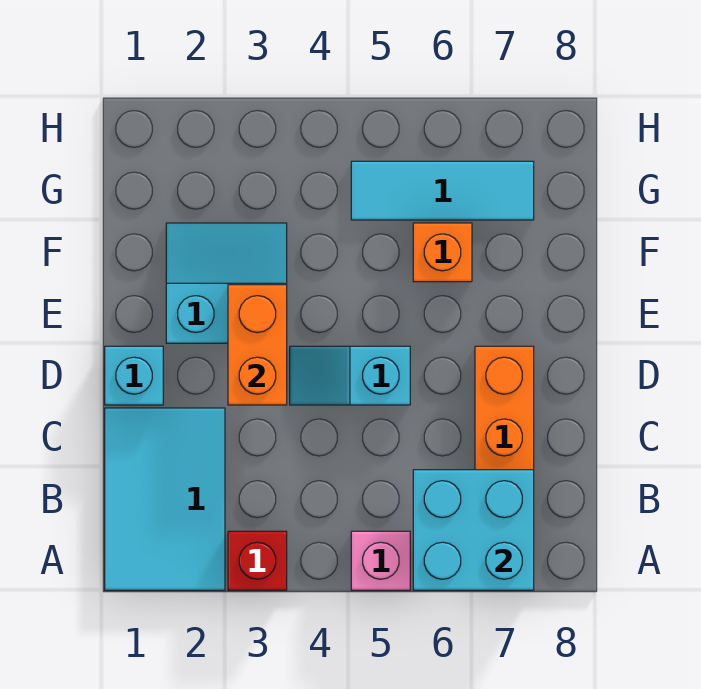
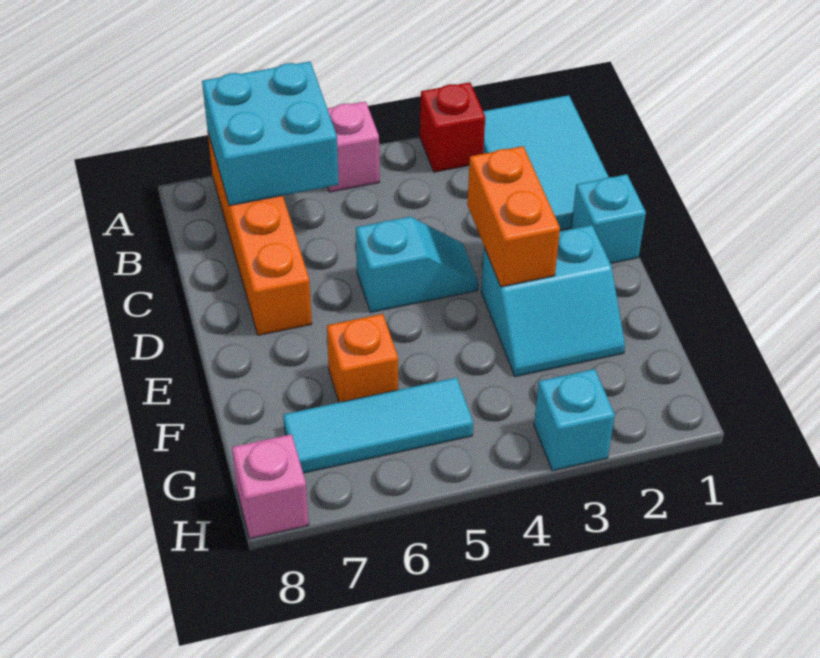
none -> cyan 1x1 brick [534,369,615,471]
none -> pink 1x1 brick [232,434,309,539]

